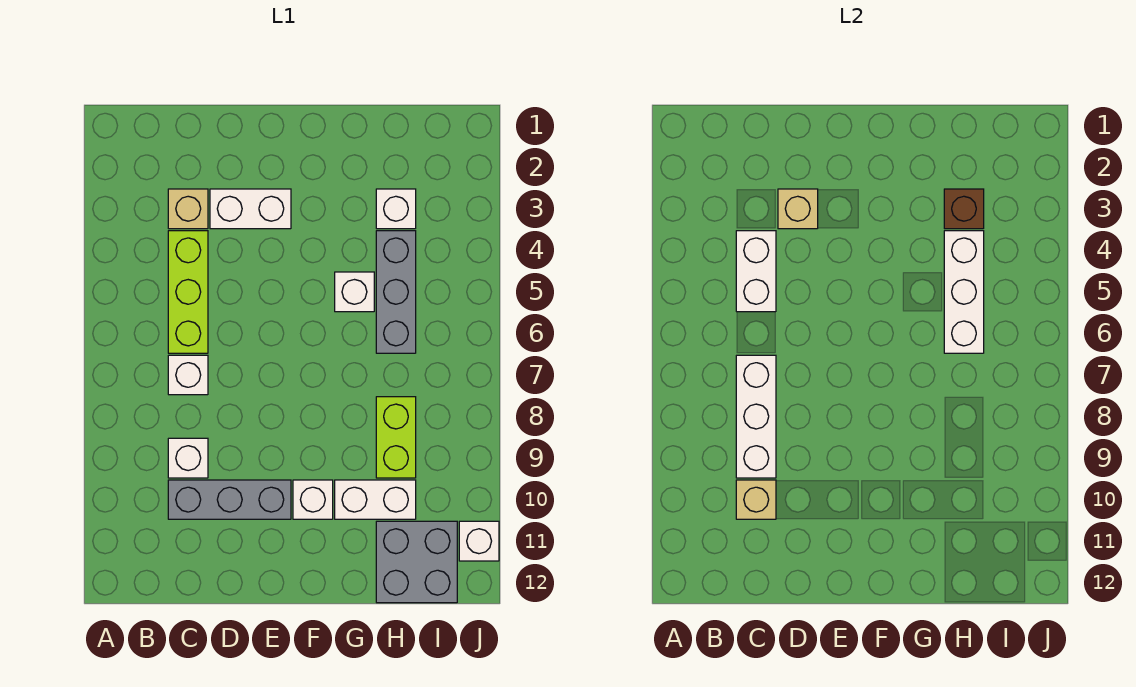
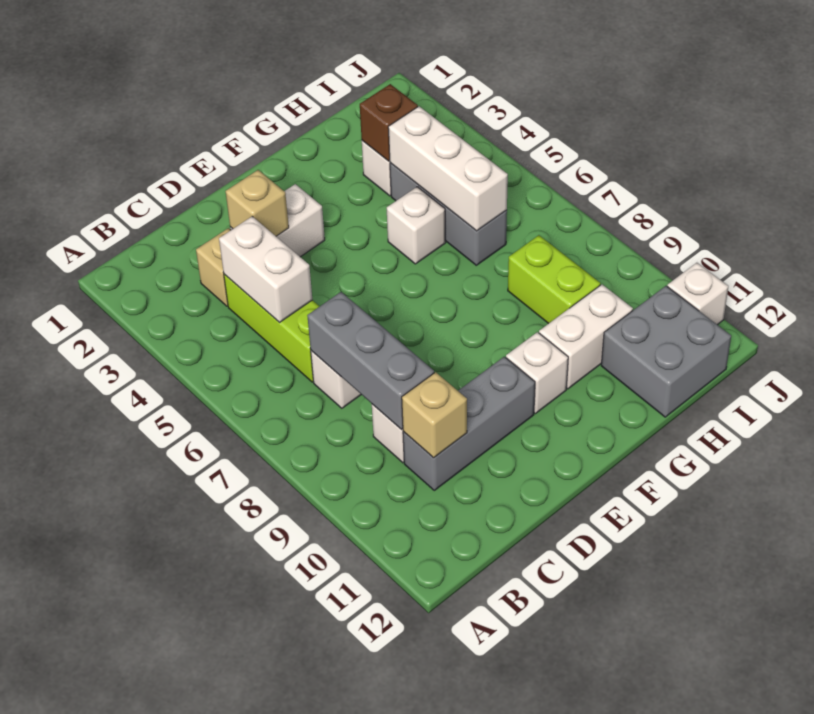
white 1x3 brick [736,355,776,478] -> grey 1x3 brick [307,292,434,430]

